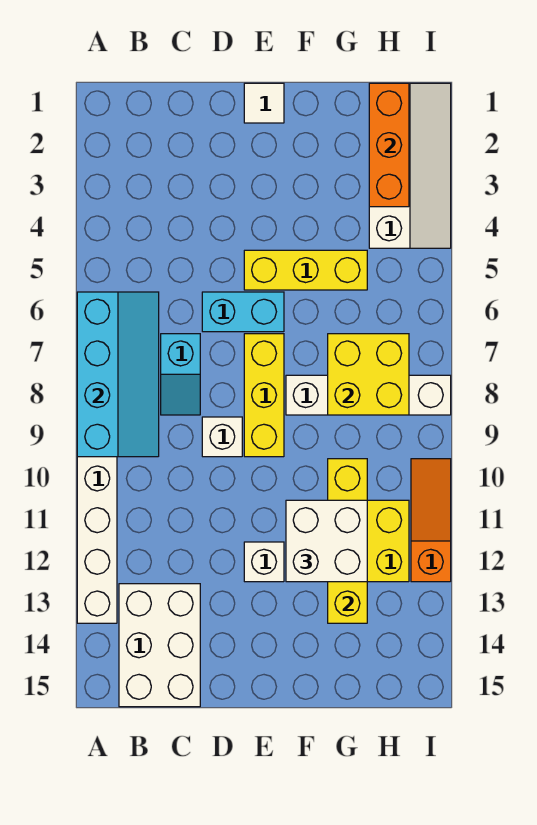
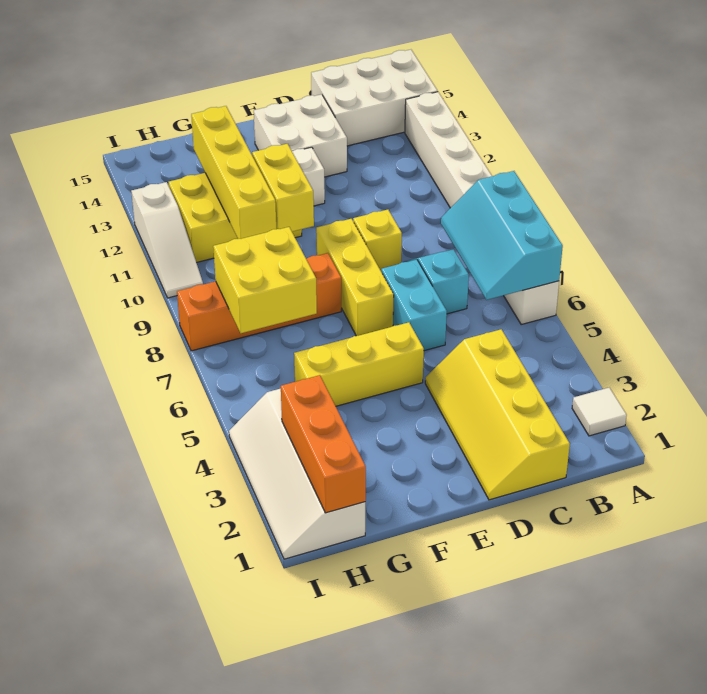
cyan 2x4 slope [77,292,159,457] -> cyan 2x3 slope [441,171,563,300]
white 2x3 brick [119,584,200,707] -> white 2x3 brick turned to [311,50,438,146]
none -> yellow 2x4 slope [425,329,570,500]
cyan 1x2 brick [202,292,284,332] -> cyan 1x2 brick turned to [381,260,447,351]
white 1x1 brick [202,417,242,457] -> yellow 1x1 brick [353,210,402,271]
white 1x1 tile [244,83,284,123] -> white 1x1 tile moved to [572,388,627,436]
white 1x4 brick [286,375,451,415] -> orange 1x4 brick [177,253,341,351]
none -> yellow 1x2 brick [252,144,314,232]
white 2x2 brick [286,500,367,582] -> white 2x2 brick moved to [254,94,347,177]
orange 1x3 slope [411,459,451,582] -> white 1x3 slope [131,182,203,298]

